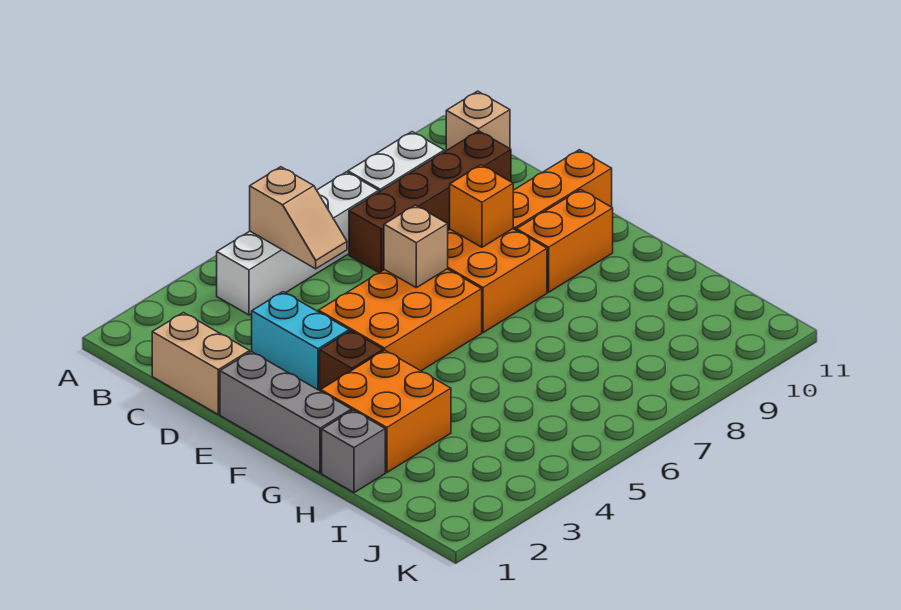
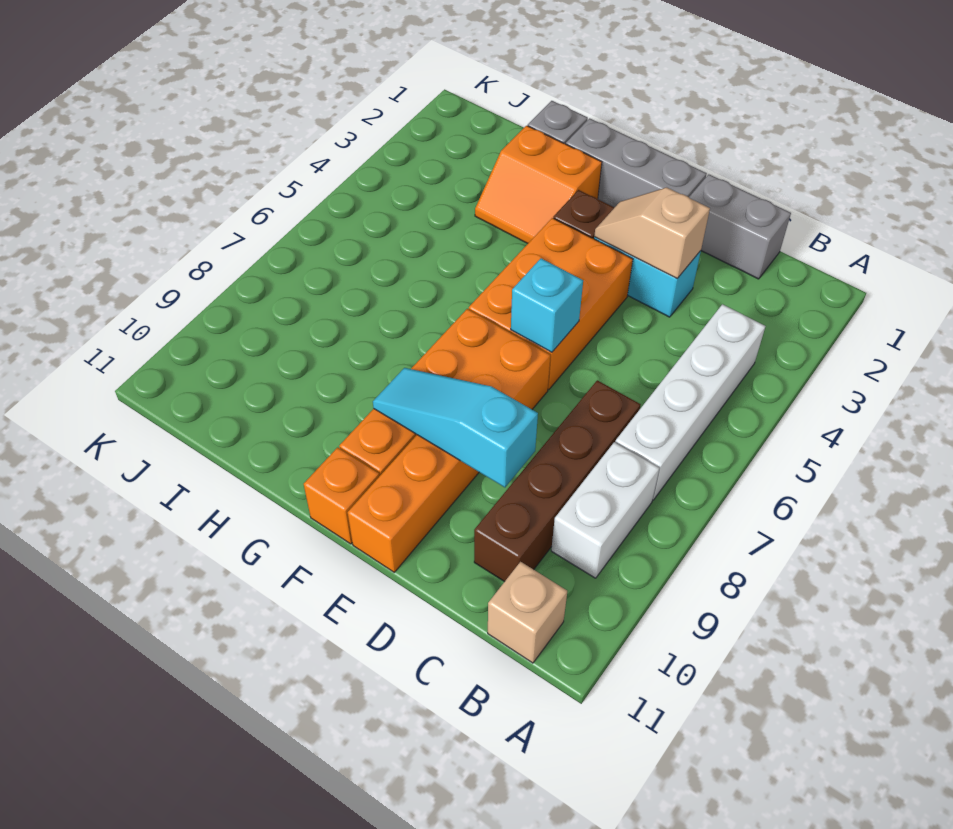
tan 1x2 slope [250,167,347,269] -> tan 1x2 slope moved to [594,188,710,278]
tan 1x2 brick [152,313,250,414] -> grey 1x2 brick [689,174,791,279]
none -> cyan 1x3 slope [373,368,538,487]
tan 1x1 brick [384,205,448,288] -> cyan 1x1 brick [511,258,583,352]
orange 1x1 brick [450,165,513,247] -> orange 1x1 brick moved to [304,447,379,544]
orange 2x2 brick [321,350,451,472] -> orange 2x2 slope [475,126,602,243]

